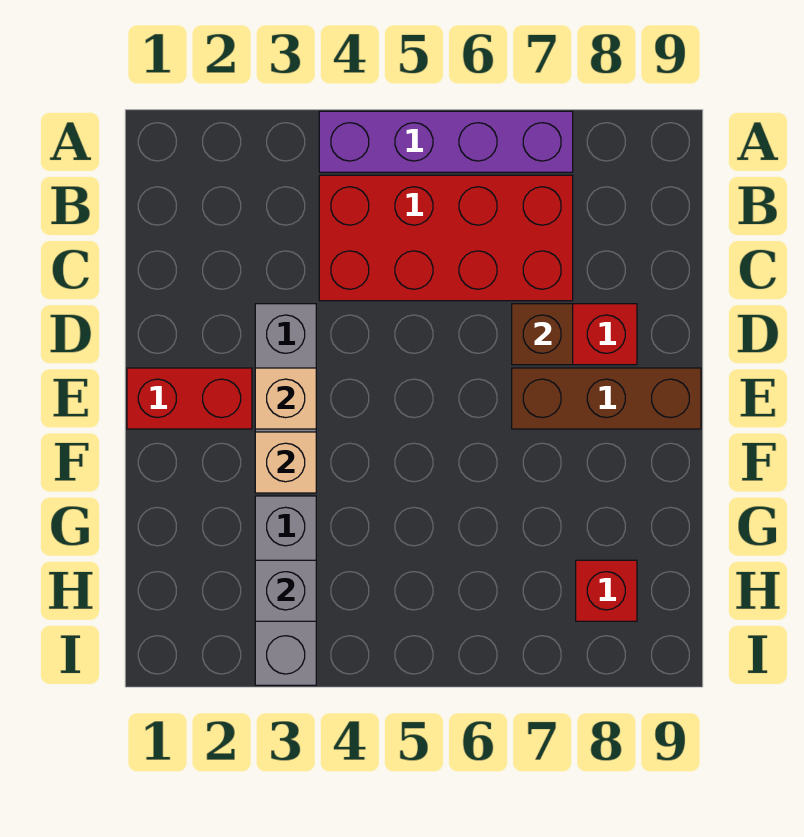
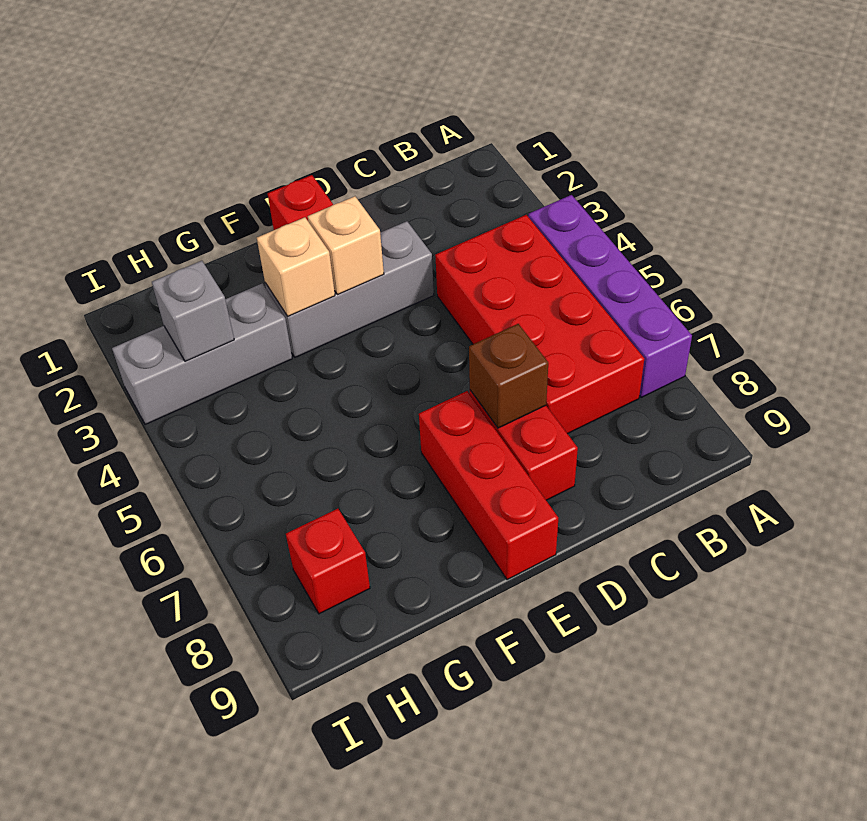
brown 1x3 brick [512,368,701,429] -> red 1x3 brick [419,391,558,580]

